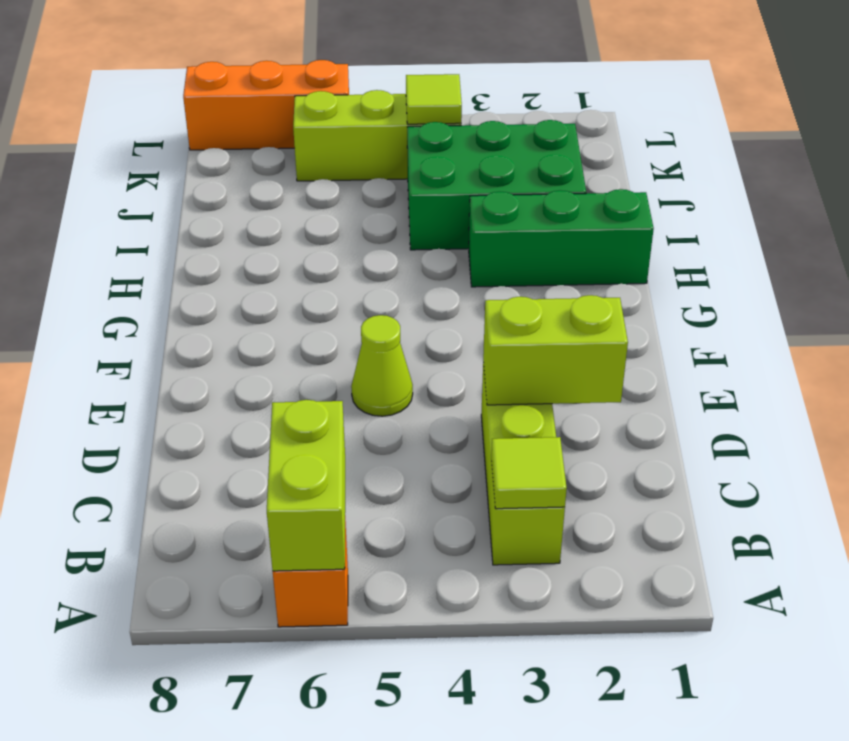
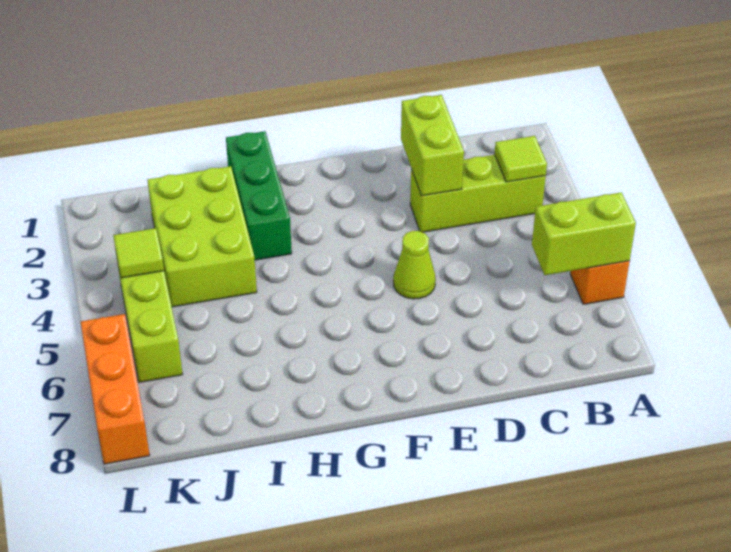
green 2x3 brick [407,120,586,250] -> lime 2x3 brick [147,166,257,307]

